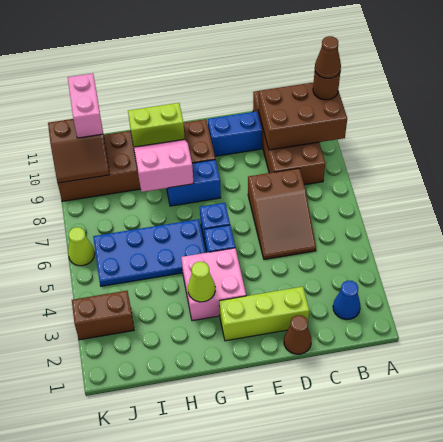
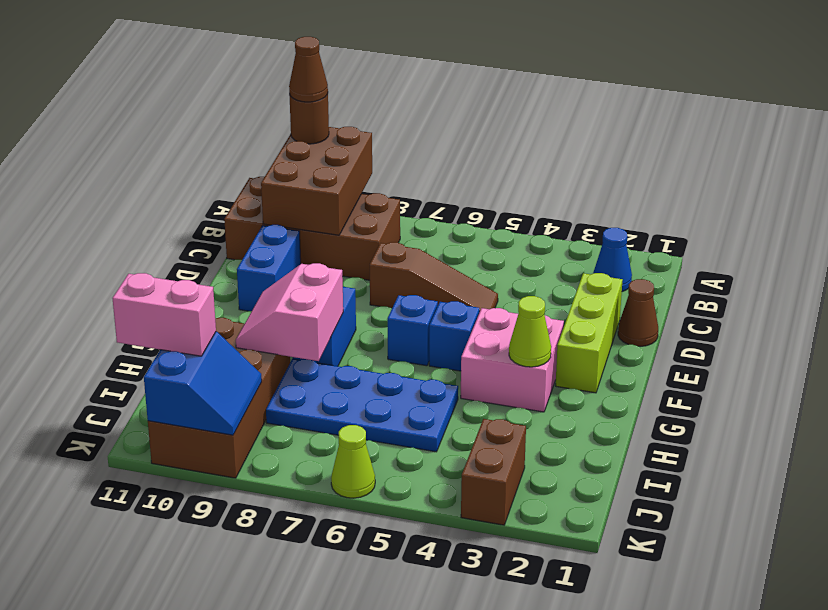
brown 2x3 slope [248,168,316,259] -> brown 1x3 slope [370,242,498,312]
brown 2x6 brick [58,119,215,202] -> brown 2x4 brick [148,318,290,478]
blue 2x4 plate [93,219,206,286] -> blue 2x4 plate turned to [266,359,458,452]
lime 1x2 brick [128,103,185,147] -> none
brown 2x2 slope [48,119,110,183] -> blue 2x2 slope [144,332,262,435]

